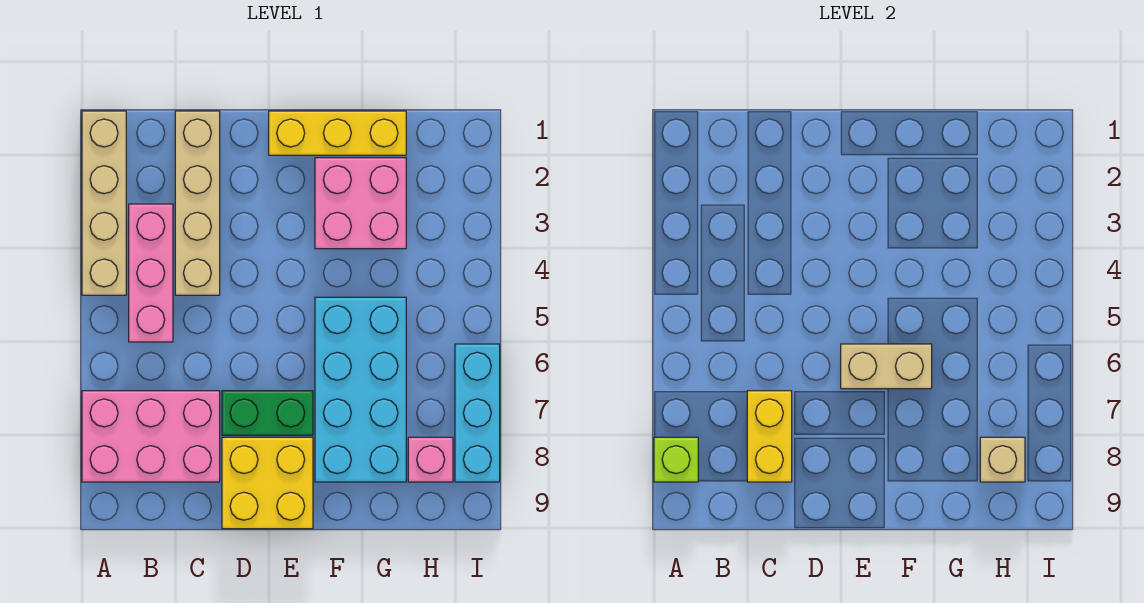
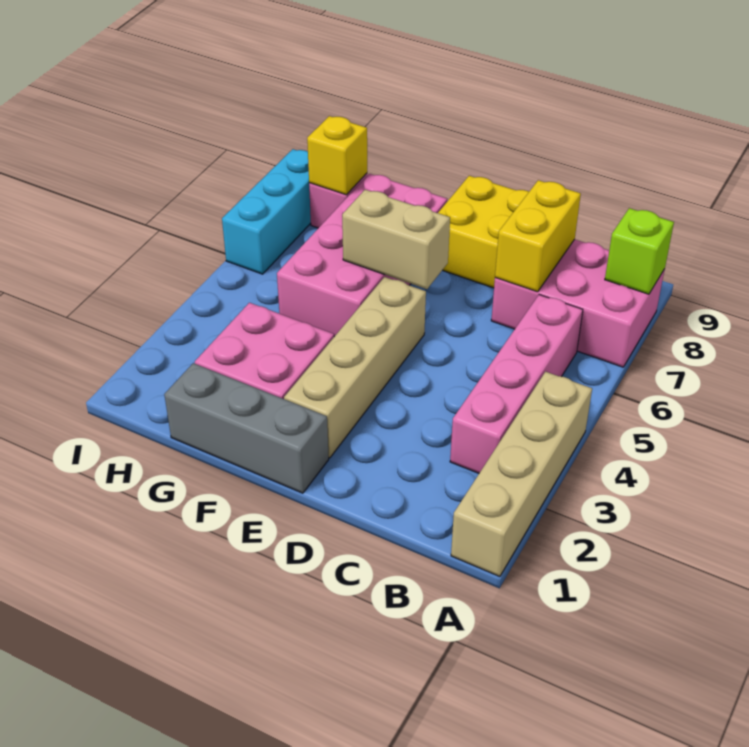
pink 1x3 brick [129,204,173,342] -> pink 1x4 brick [450,295,583,473]
tan 1x4 brick [175,111,220,295] -> tan 1x4 brick moved to [284,277,426,458]
green 1x2 brick [222,391,313,435] -> none
yellow 1x3 brick [269,111,406,155] -> grey 1x3 brick [164,363,329,493]
cyan 2x4 brick [315,297,406,482] -> pink 2x4 brick [277,174,447,337]
tan 1x1 brick [980,437,1025,482] -> yellow 1x1 brick [307,116,367,195]

